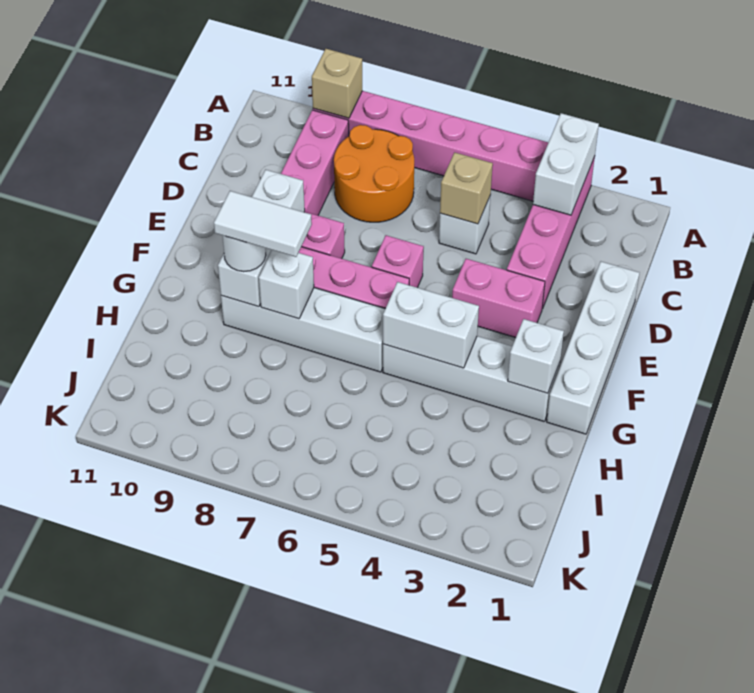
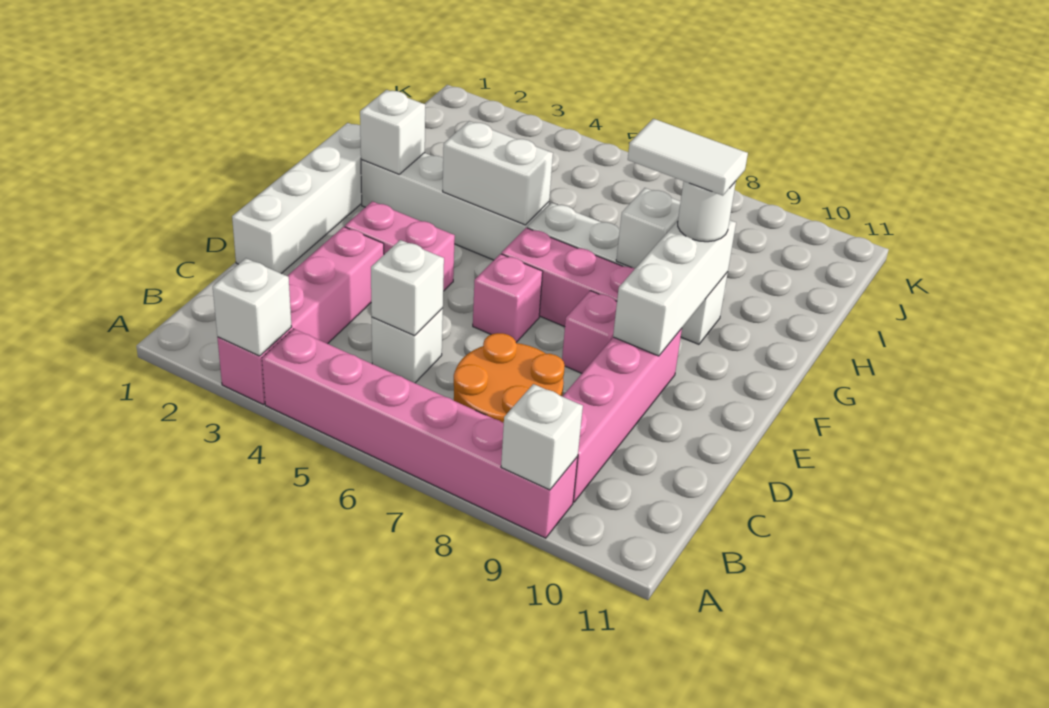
white 1x2 brick [533,113,599,215] -> white 1x1 brick [213,258,292,356]
tan 1x1 brick [312,49,362,118] -> white 1x1 brick [501,384,583,490]
tan 1x1 brick [440,152,493,224] -> white 1x1 brick [371,240,444,336]

